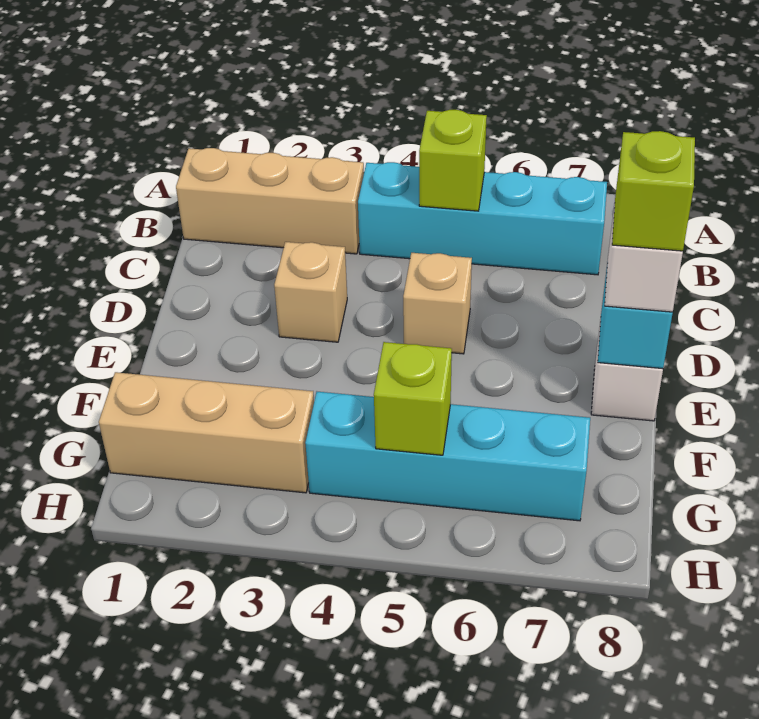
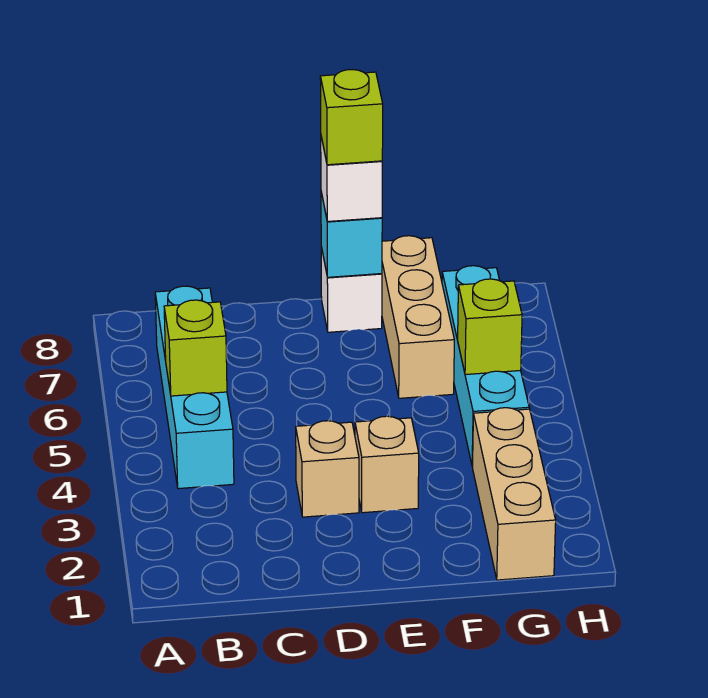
tan 1x3 brick [176,148,364,254] -> tan 1x3 brick moved to [382,236,454,398]
tan 1x1 brick [403,253,472,354] -> tan 1x1 brick moved to [355,416,419,513]

